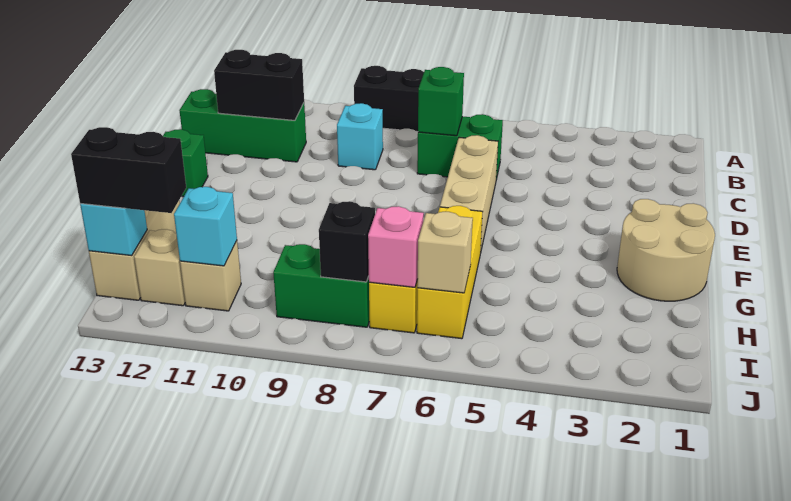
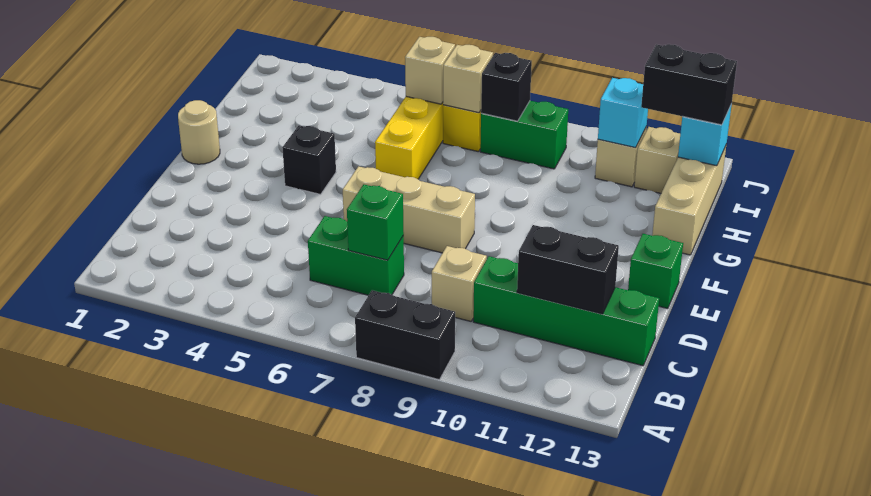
cyan 1x1 brick [337,103,383,170] -> tan 1x1 brick [432,246,487,321]
green 1x3 brick [179,89,306,162] -> green 1x4 brick [473,256,659,366]
tan 1x3 brick [440,135,498,253] -> tan 1x3 brick turned to [343,166,475,253]
tan 2x2 round brick [617,199,715,301] -> tan 1x1 round brick [178,100,220,164]
none -> black 1x1 brick [282,125,336,194]
pink 1x1 brick [368,206,424,287] -> tan 1x1 brick [443,45,493,113]

